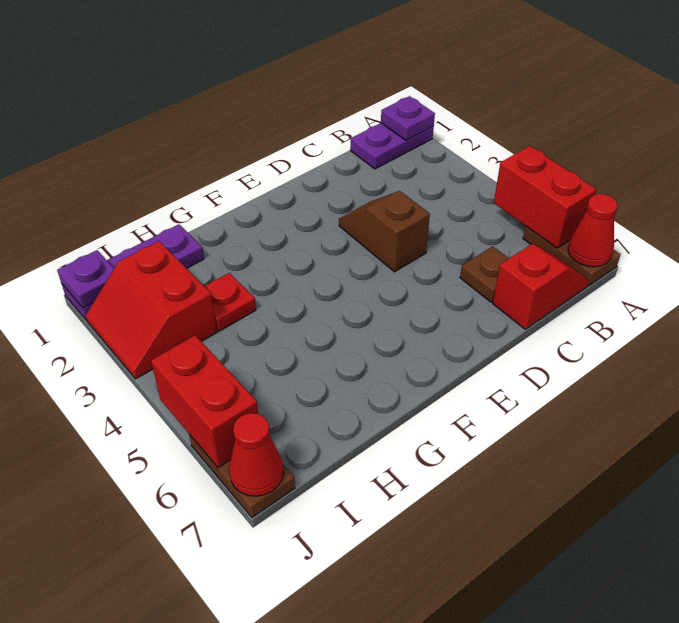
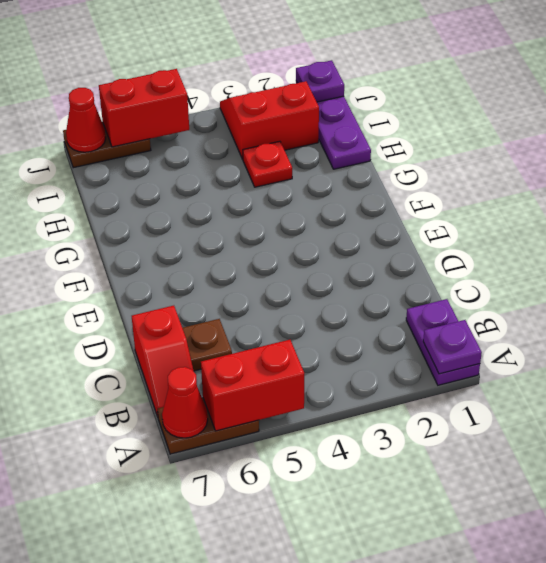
brown 1x2 slope [339,191,430,272] -> none

